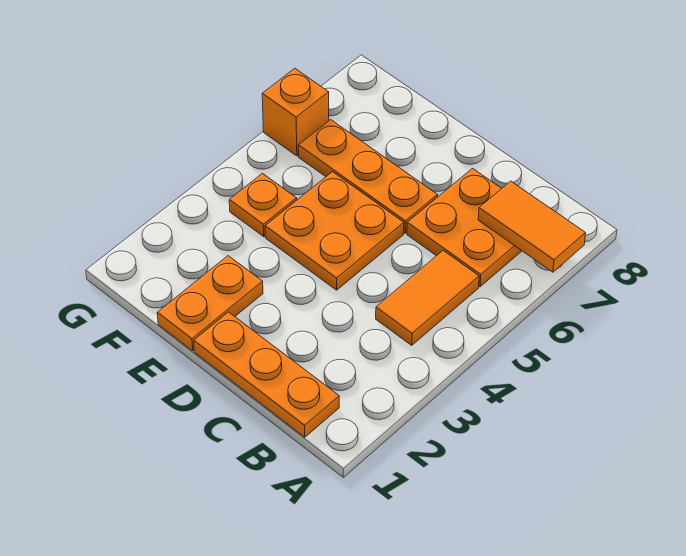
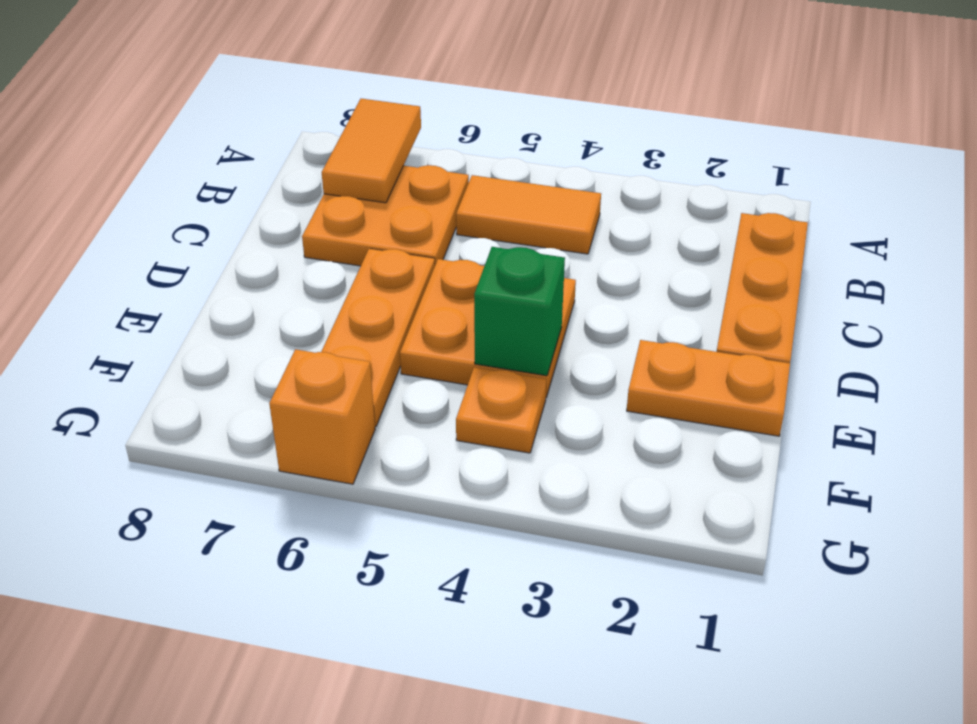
none -> green 1x1 brick [474,247,565,376]

